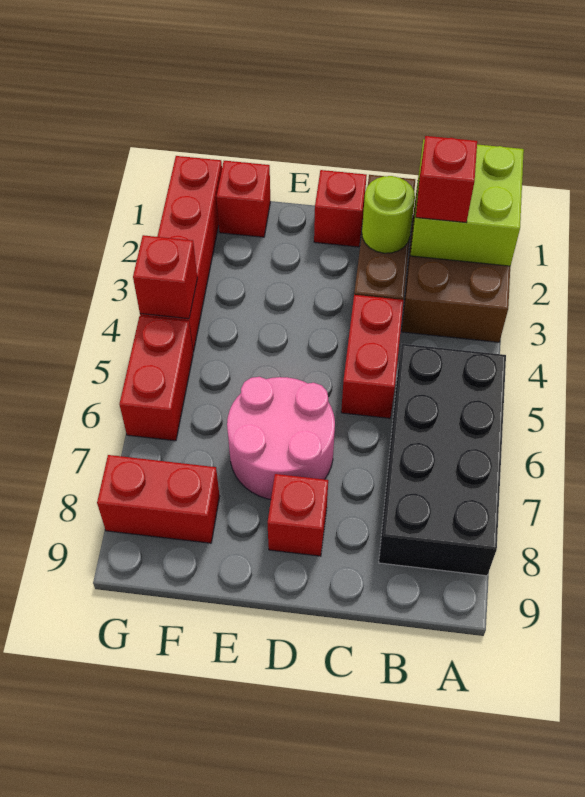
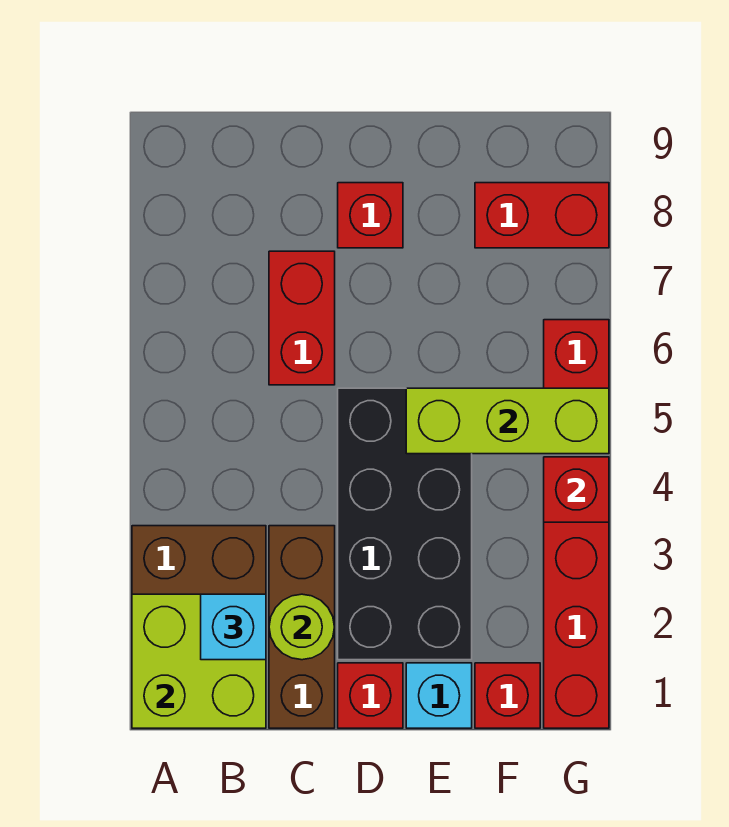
black 2x4 brick [379,344,506,576] -> black 2x4 brick moved to [338,388,472,660]
red 1x1 brick [416,136,477,222] -> cyan 1x1 brick [201,594,266,660]
red 1x2 brick [341,295,404,418] -> red 1x2 brick moved to [269,251,335,385]
pink 2x2 round brick [227,377,335,499] -> none
none -> cyan 1x1 brick [406,663,472,728]
none -> lime 1x3 brick [406,388,609,454]

